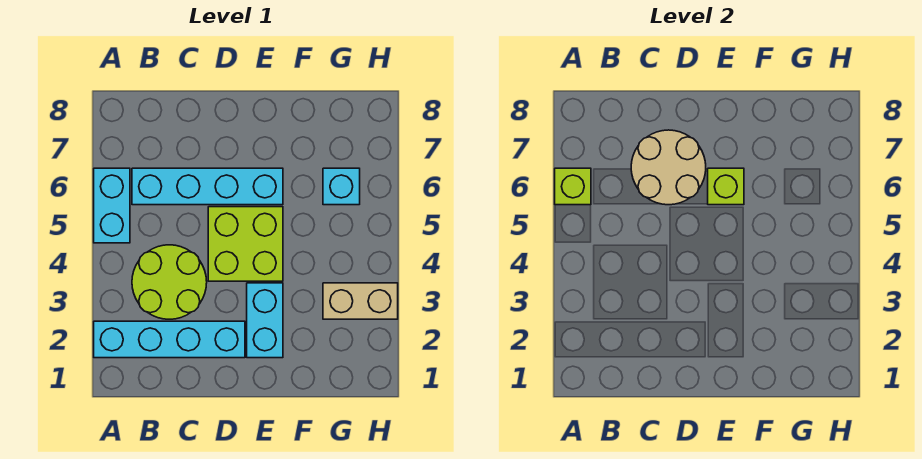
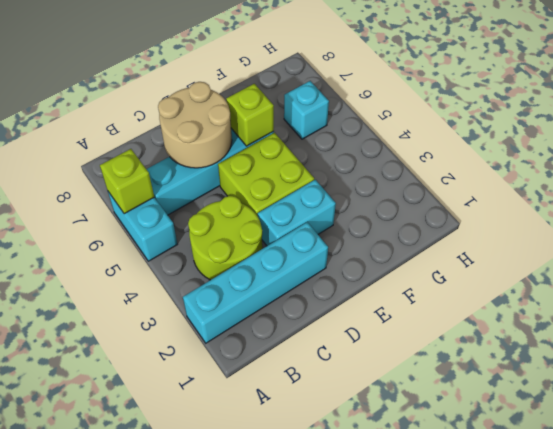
cyan 1x2 brick [247,283,283,358] -> cyan 1x2 brick turned to [258,180,336,246]
tan 1x2 brick [323,283,398,319] -> none

